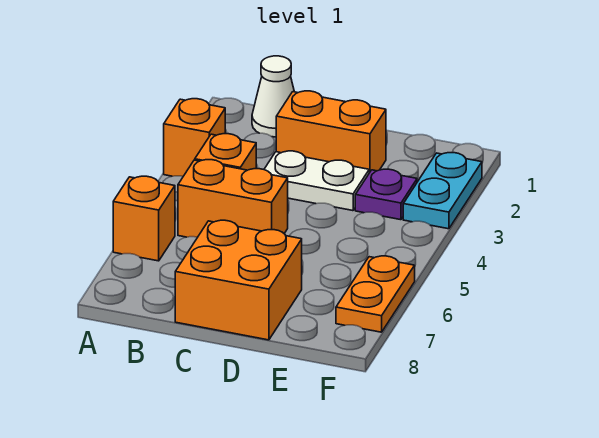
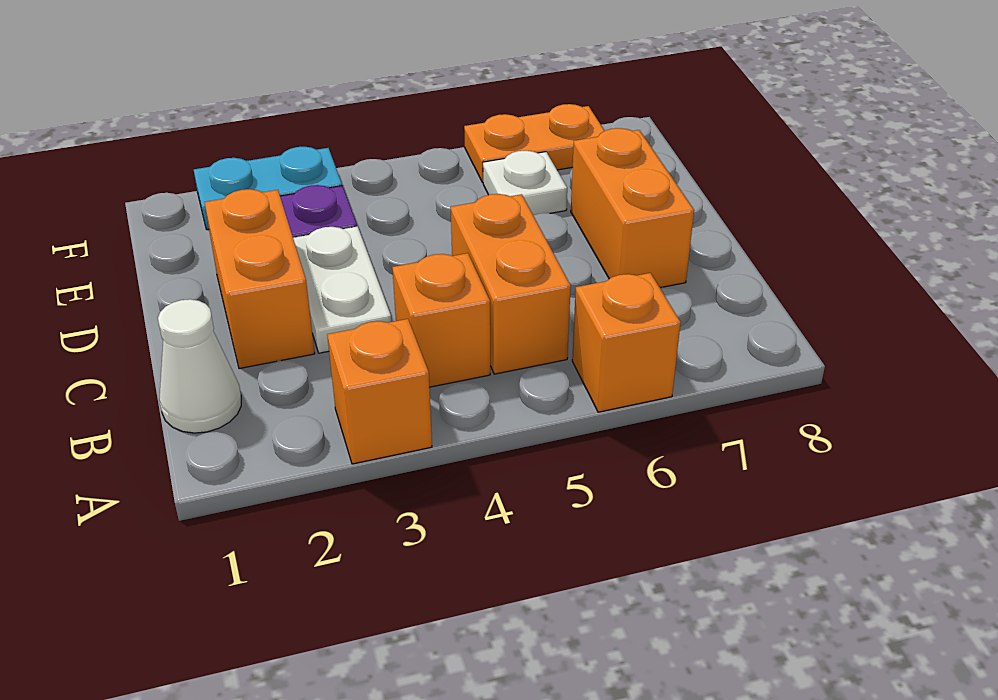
orange 2x2 brick [175,220,302,340] -> orange 1x2 brick [571,128,694,288]
none -> white 1x1 plate [483,151,567,215]

